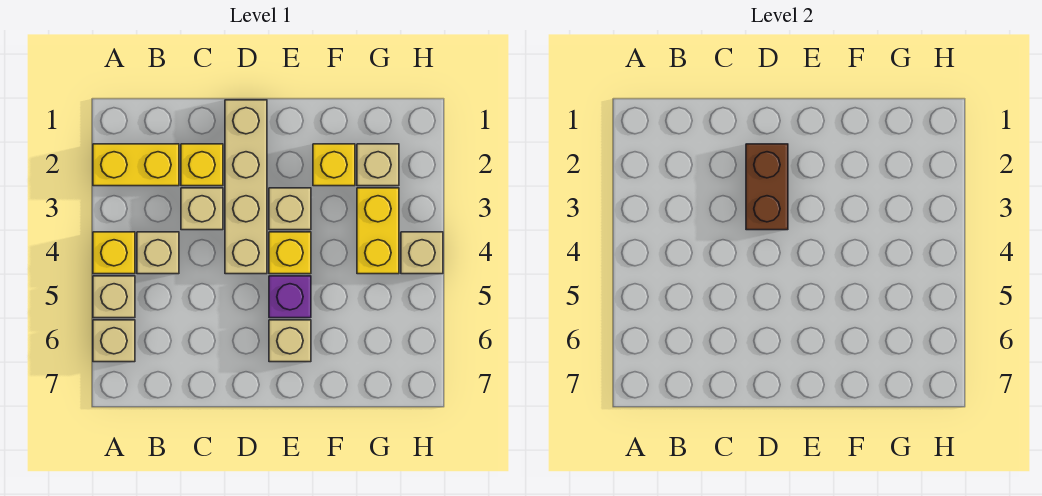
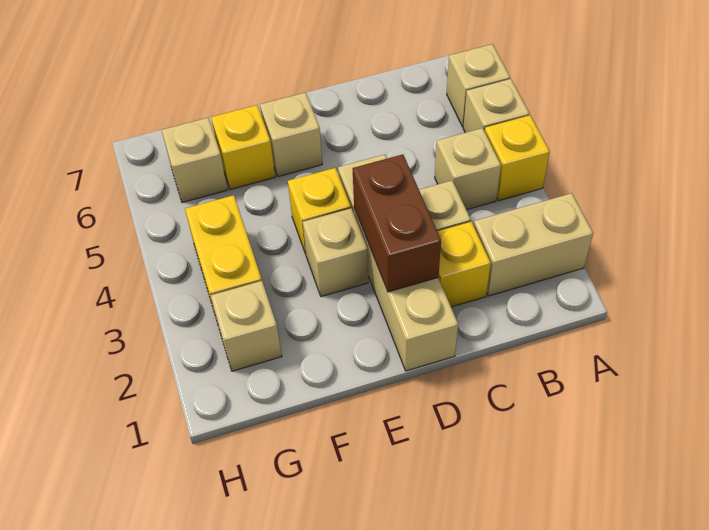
yellow 1x2 brick [93,144,179,186] -> tan 1x2 brick [474,193,593,296]
purple 1x1 brick [269,276,311,318] -> none
yellow 1x1 brick [313,144,355,186] -> yellow 1x1 brick moved to [211,105,275,190]
tan 1x1 brick [401,232,443,274] -> tan 1x1 brick moved to [162,118,228,202]

